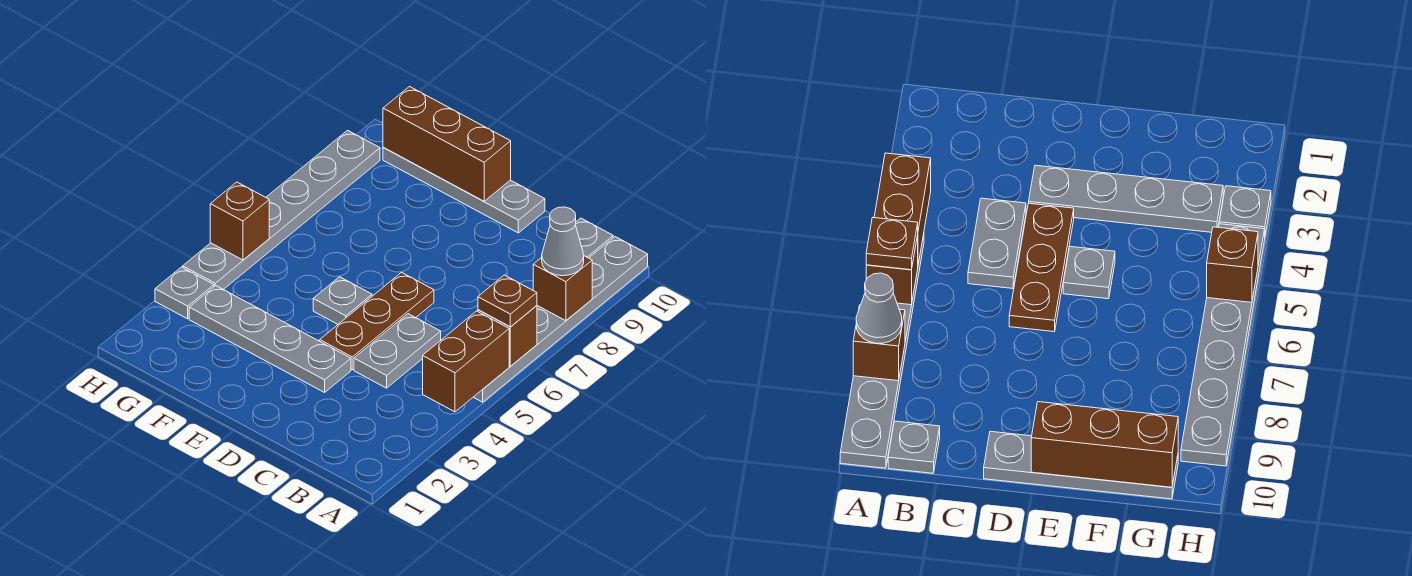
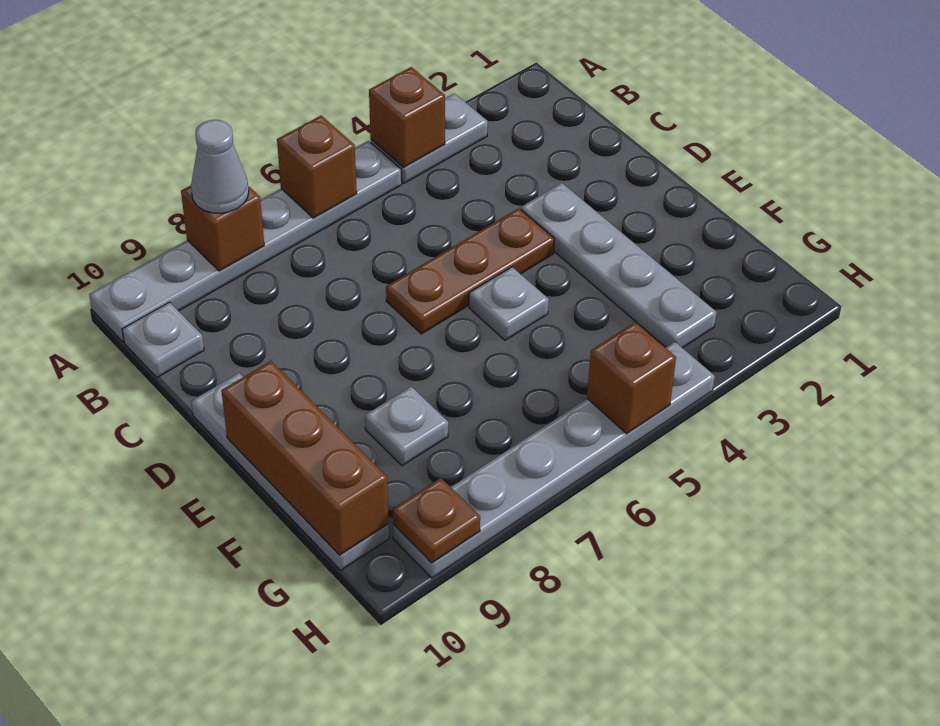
brown 1x2 brick [423,311,509,412] -> brown 1x1 brick [369,67,445,167]
brown 1x1 plate [478,275,537,327] -> brown 1x1 plate moved to [393,478,480,563]
grey 1x2 plate [354,314,441,388] -> grey 1x2 plate moved to [371,93,488,183]
grey 1x1 plate [155,267,214,319] -> grey 1x1 plate moved to [365,387,448,466]

